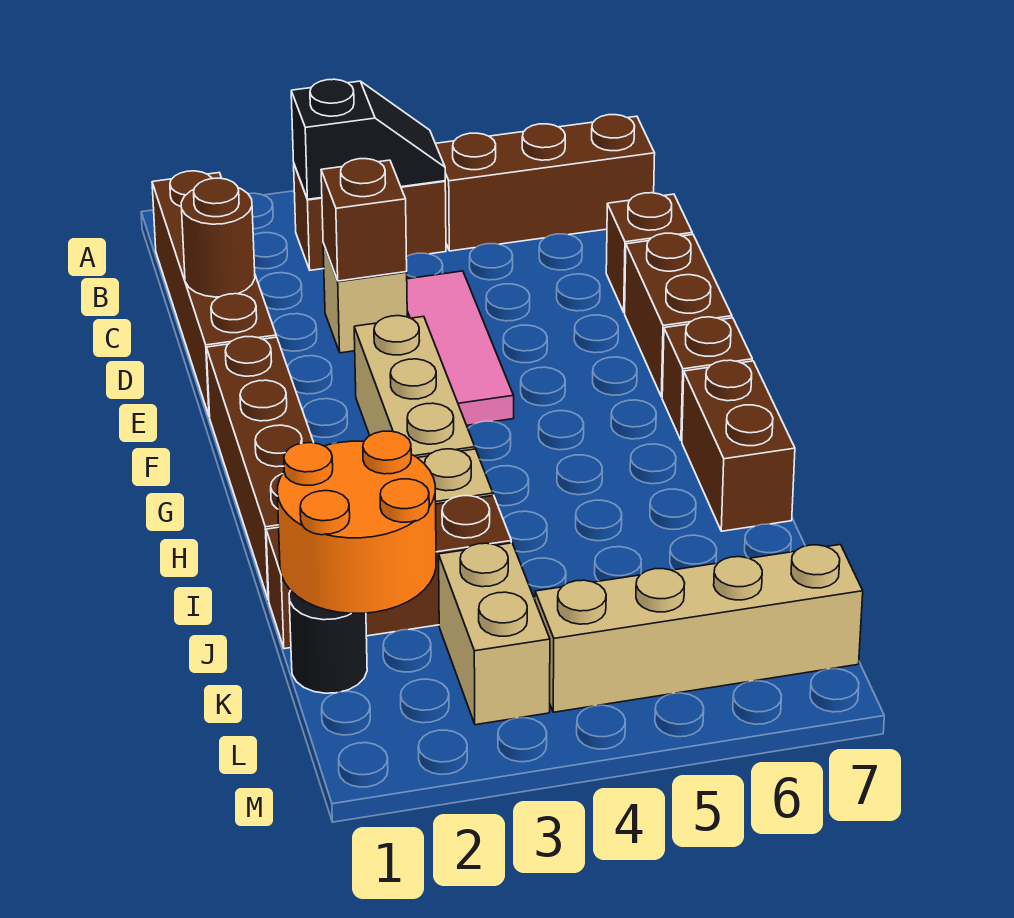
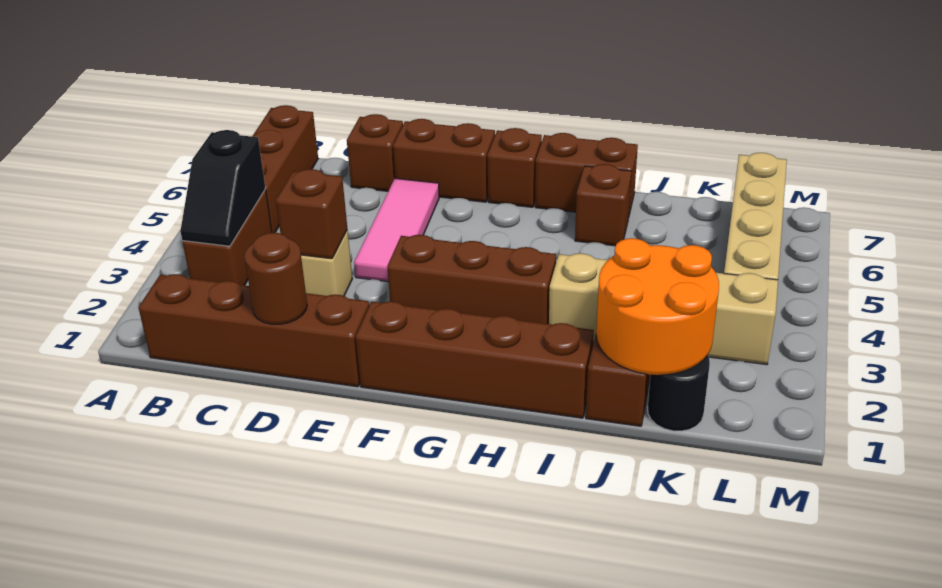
black 1x2 slope [291,79,445,199] -> black 1x2 slope turned to [180,130,265,246]
pink 1x3 tile [407,271,514,425] -> pink 1x3 tile turned to [354,178,439,282]
tan 1x3 brick [354,316,475,458] -> brown 1x3 brick [387,235,556,324]
none -> brown 1x1 brick [575,164,631,246]

